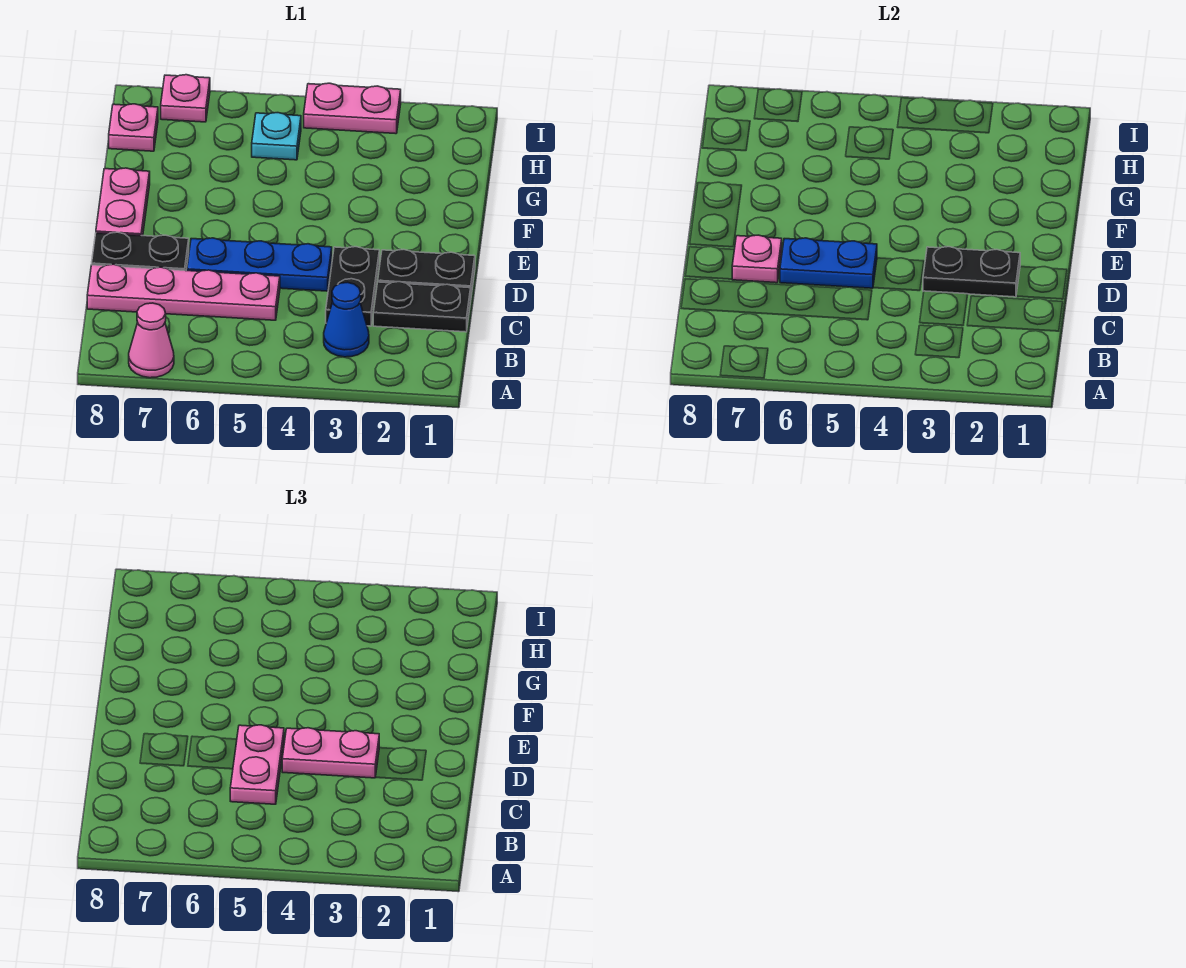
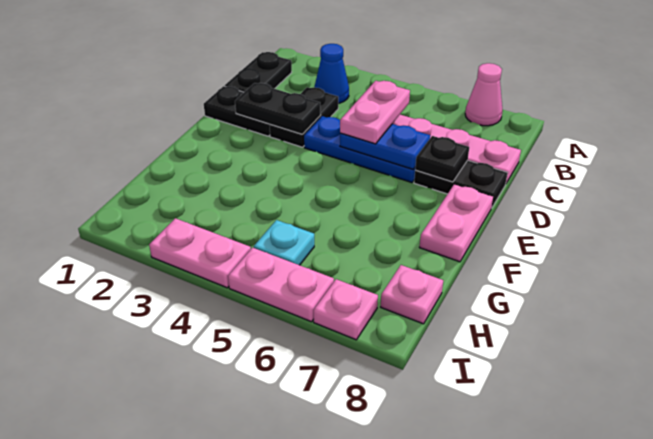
black 1x2 plate [373,282,471,332] -> black 1x2 plate turned to [225,52,292,92]
pink 1x2 plate [282,728,379,778] -> pink 1x2 plate moved to [228,248,334,322]
pink 1x1 plate [732,235,782,283] -> black 1x1 plate [415,136,469,182]

